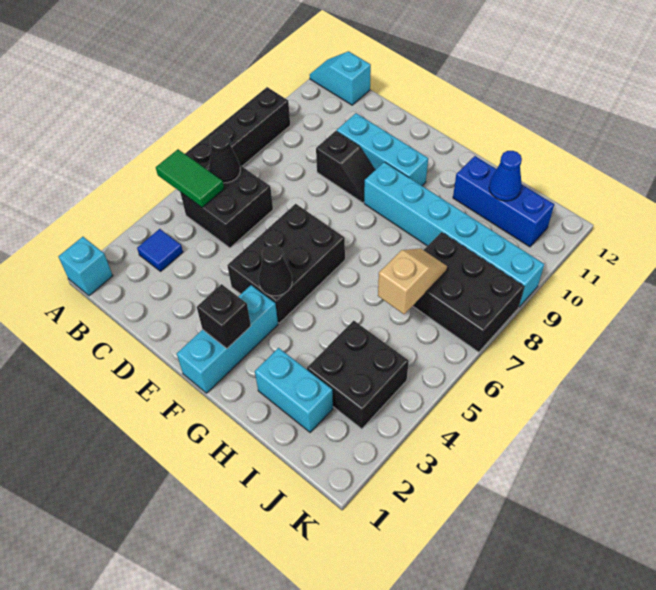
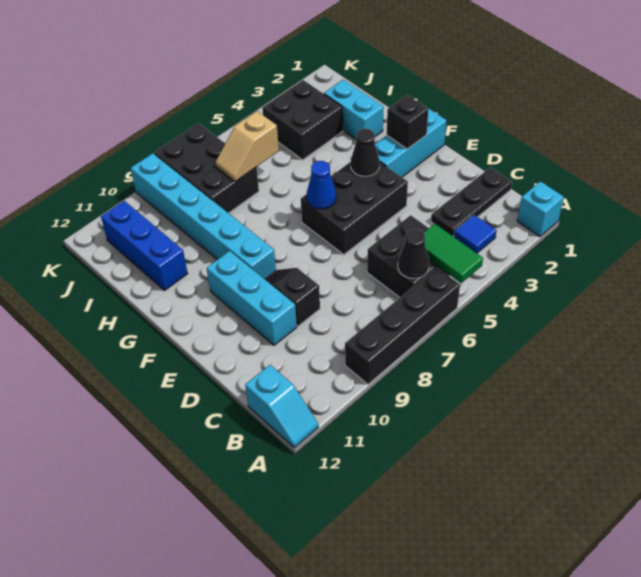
none -> black 1x3 plate [431,167,512,237]
blue 1x1 cone [489,151,522,201] -> blue 1x1 cone moved to [307,161,336,209]

